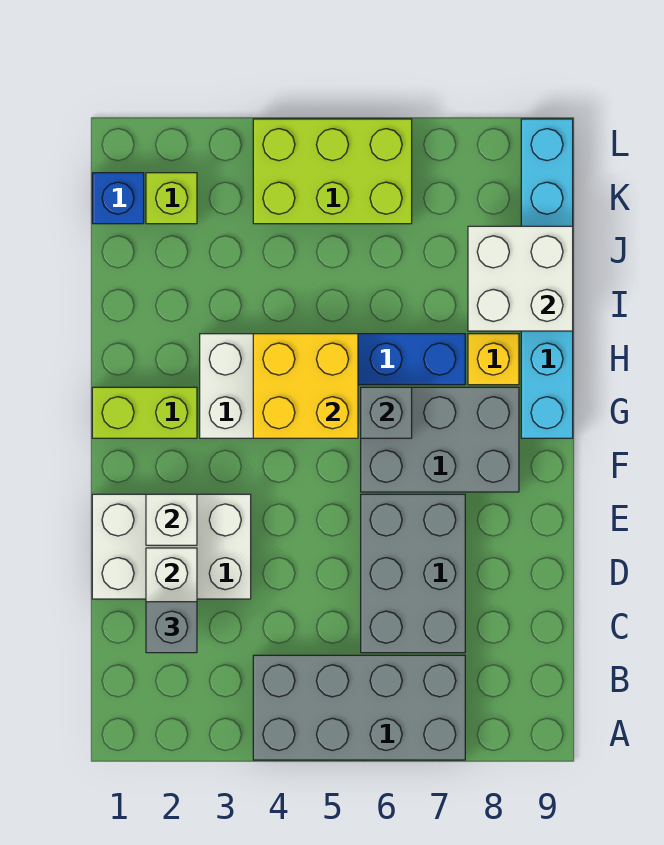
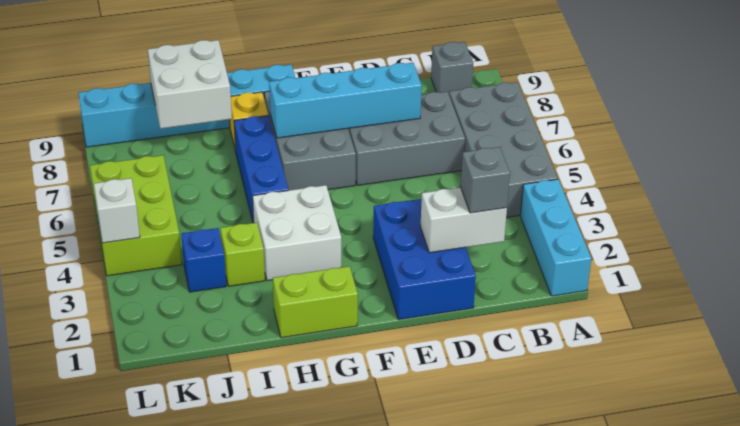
none -> cyan 1x3 brick [520,179,591,296]
white 2x3 brick [92,494,251,599] -> blue 2x3 brick [373,199,476,320]
none -> cyan 1x4 brick [269,63,422,138]
white 1x1 brick [146,494,197,545] -> white 1x1 brick moved to [94,178,140,243]
lime 1x2 brick [92,387,197,438] -> lime 1x2 brick turned to [273,266,358,338]
yellow 2x2 brick [253,334,358,438] -> none
grey 1x1 brick [361,387,412,438] -> grey 1x1 brick moved to [431,42,473,94]
blue 1x1 brick [92,173,144,224] -> blue 1x1 brick moved to [181,228,226,292]
lime 1x1 brick [146,173,197,224] -> lime 1x1 brick moved to [220,223,265,286]

